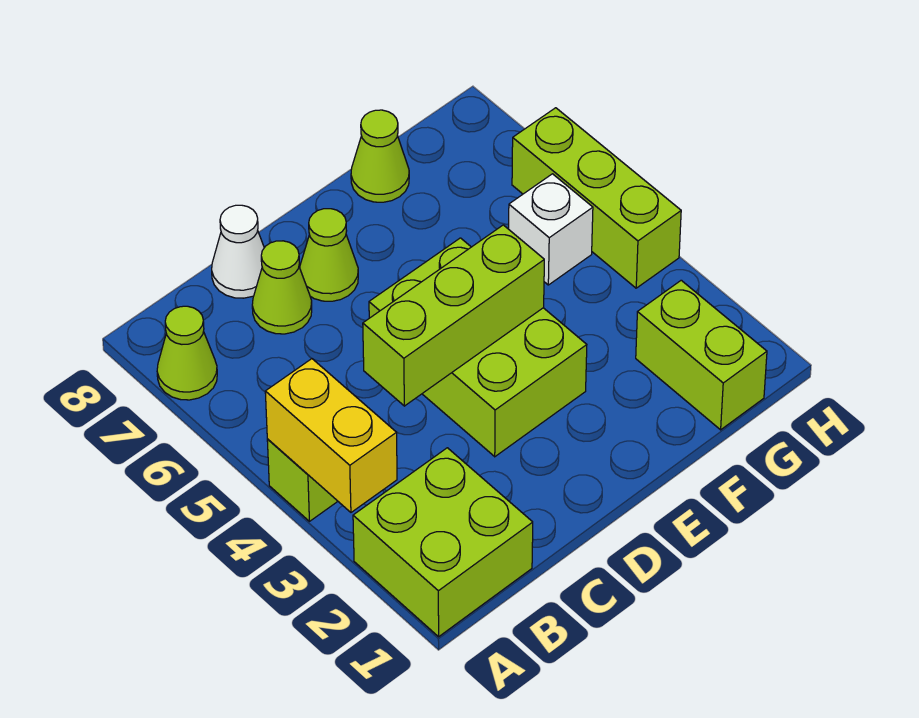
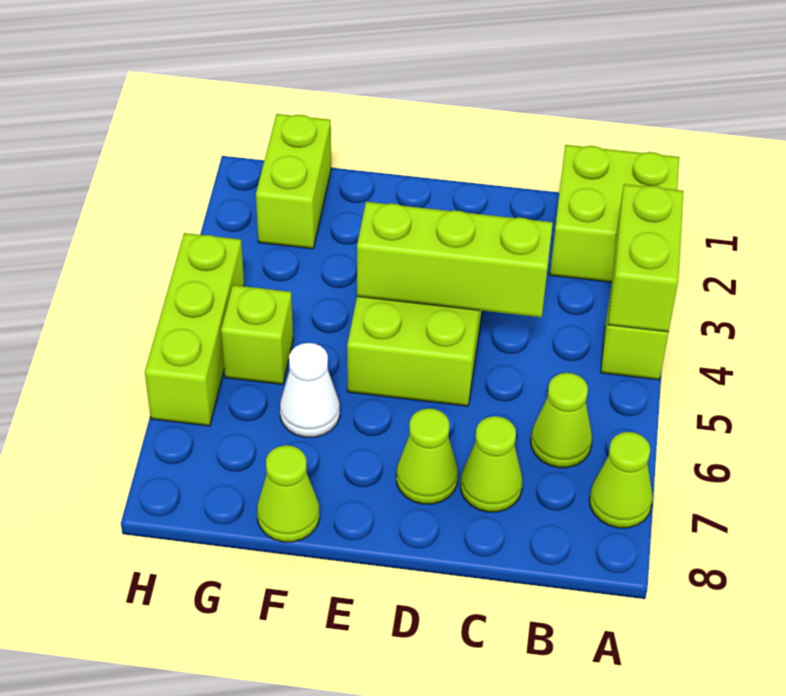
yellow 1x2 brick [265,359,397,512] -> lime 1x2 brick [608,184,684,332]
none -> lime 1x1 cone [531,373,592,468]
white 1x1 cone [212,205,264,298] -> white 1x1 cone moved to [280,343,340,437]
white 1x1 brick [509,174,593,285] -> lime 1x1 brick [221,285,293,384]

